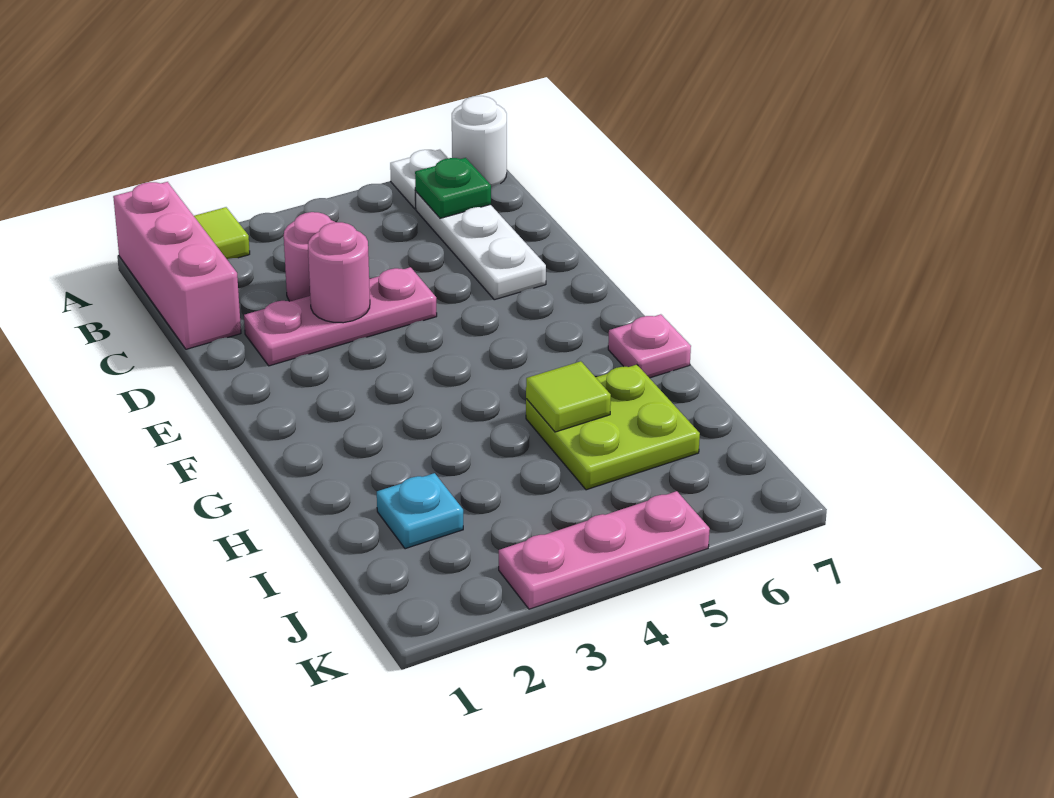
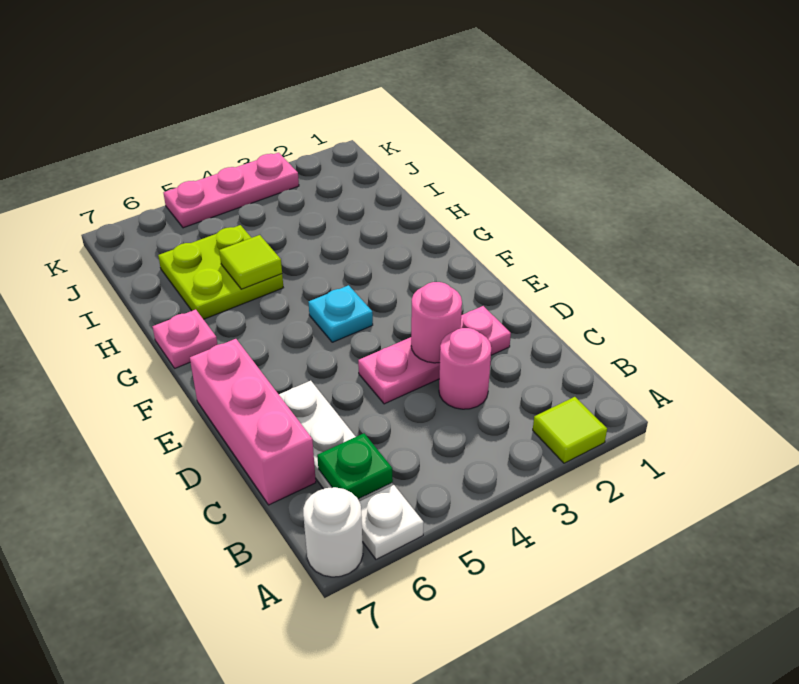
pink 1x3 brick [113,182,241,349] -> pink 1x3 brick moved to [190,339,316,505]
cyan 1x1 plate [377,473,463,549] -> cyan 1x1 plate moved to [309,285,373,342]

